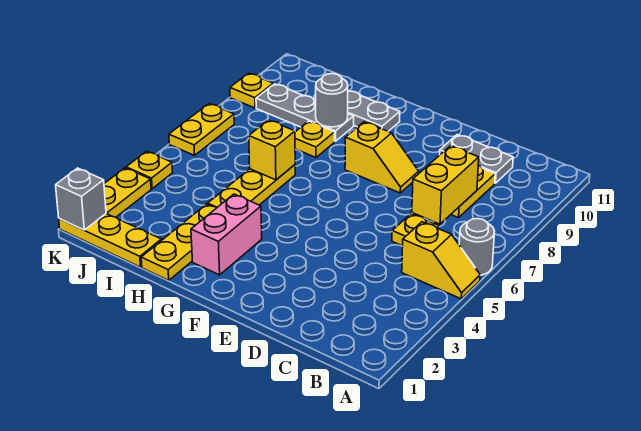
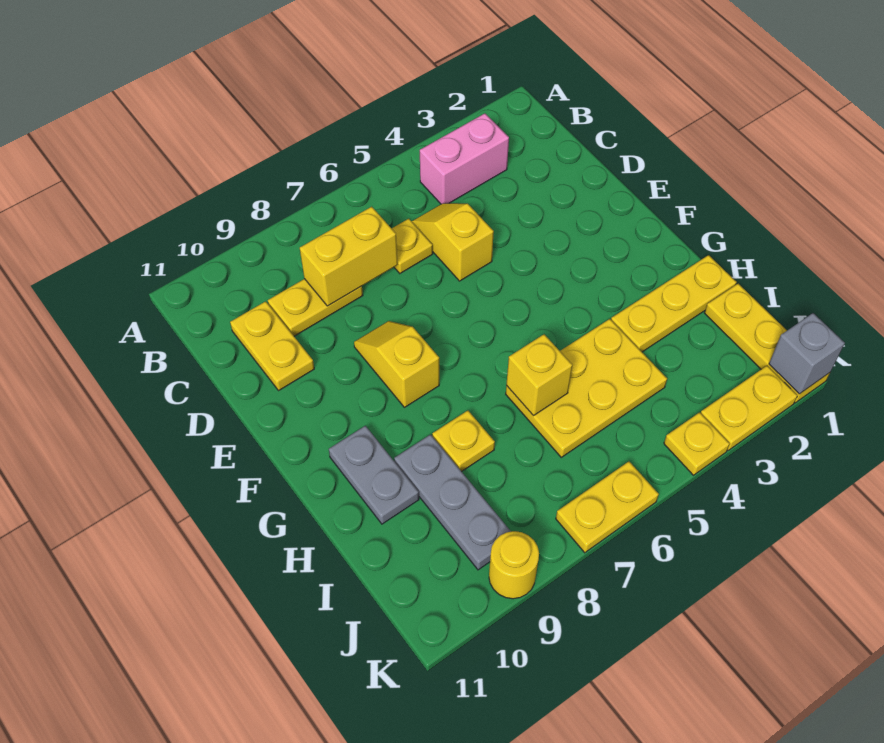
yellow 1x2 slope [402,222,480,299] -> yellow 1x2 slope moved to [412,203,494,281]
grey 1x1 round brick [459,219,495,275] -> none
grey 1x2 plate [440,135,513,183] -> yellow 1x2 plate [230,301,314,391]
pink 1x2 brick [191,194,262,275] -> pink 1x2 brick moved to [420,113,509,204]
yellow 1x3 plate [208,165,295,208] -> yellow 2x3 plate [506,319,667,457]
grey 1x1 round brick [316,74,348,127] -> none
yellow 1x1 plate [230,73,273,108] -> yellow 1x1 round brick [489,531,539,599]

